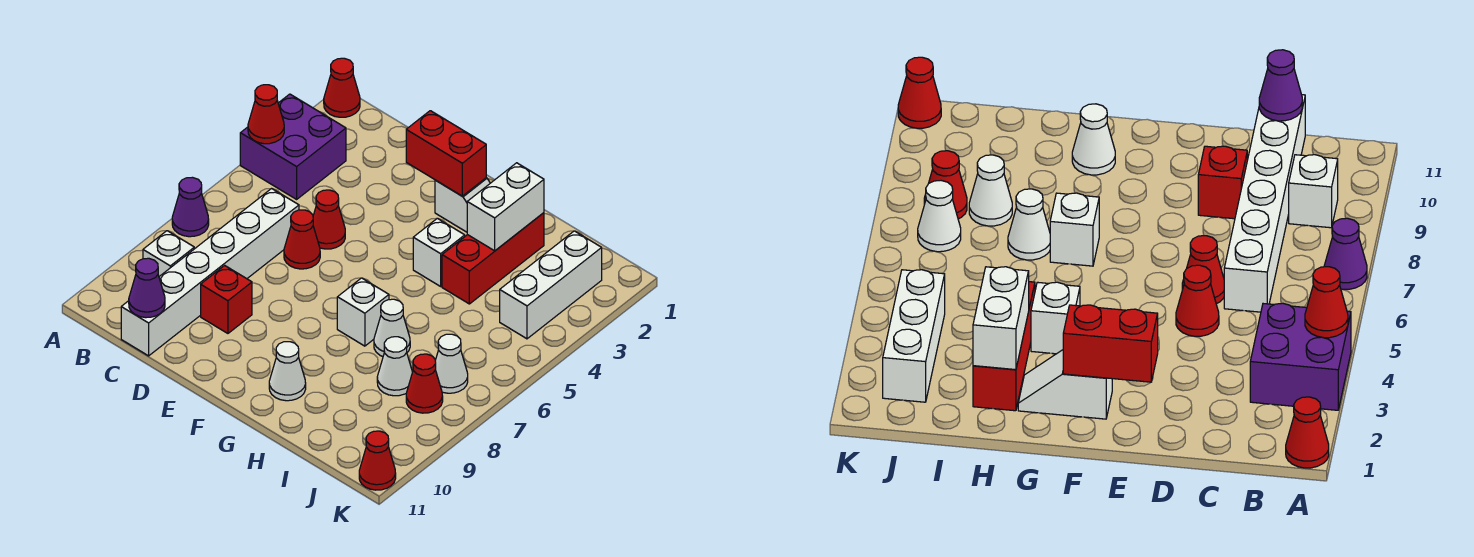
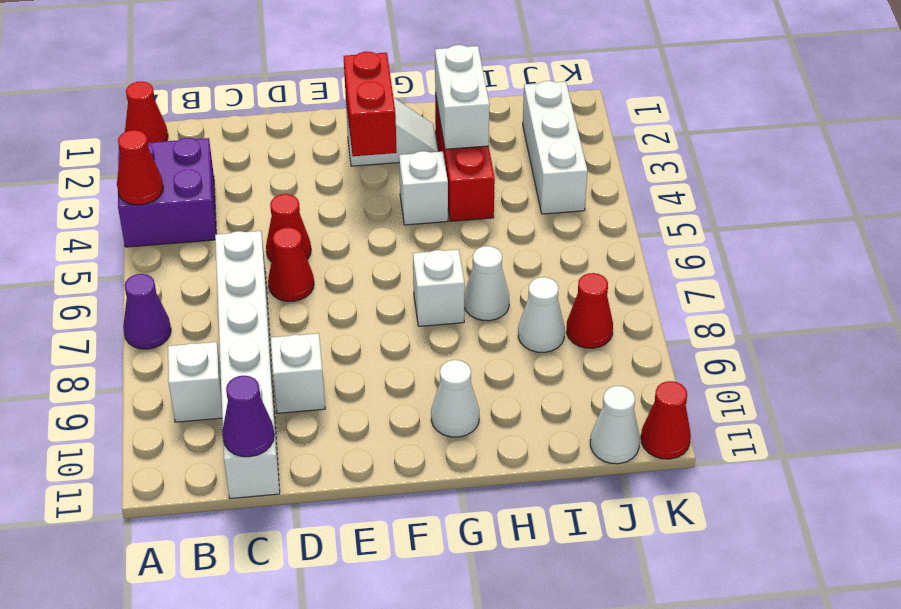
red 1x1 brick [201,265,252,333] -> white 1x1 brick [271,333,325,413]
red 1x2 brick [406,111,486,196] -> red 1x2 brick turned to [344,52,397,156]
white 1x1 cone [435,334,468,393] -> white 1x1 cone moved to [590,386,640,464]

